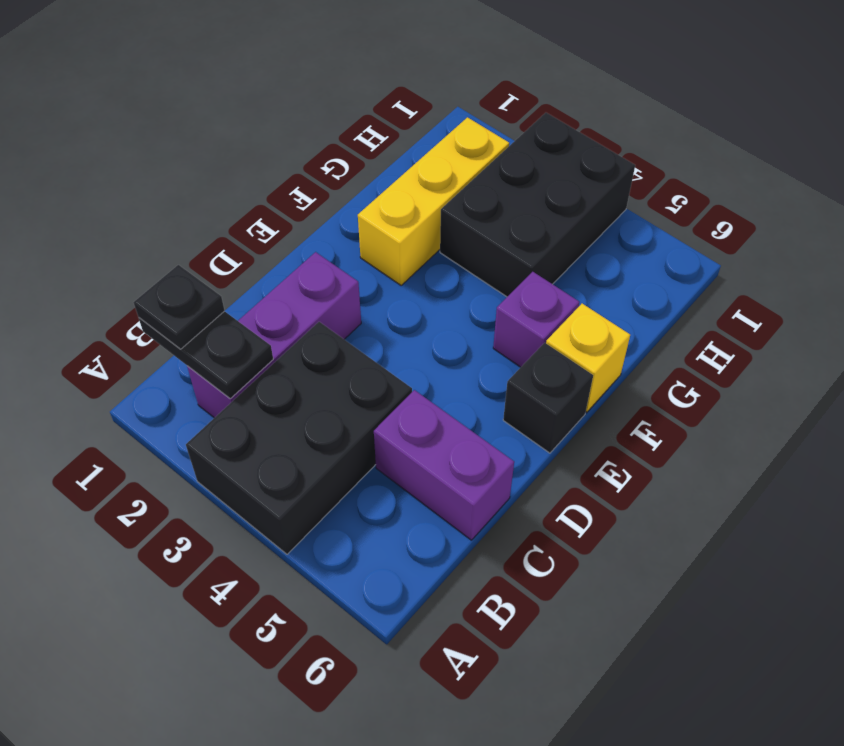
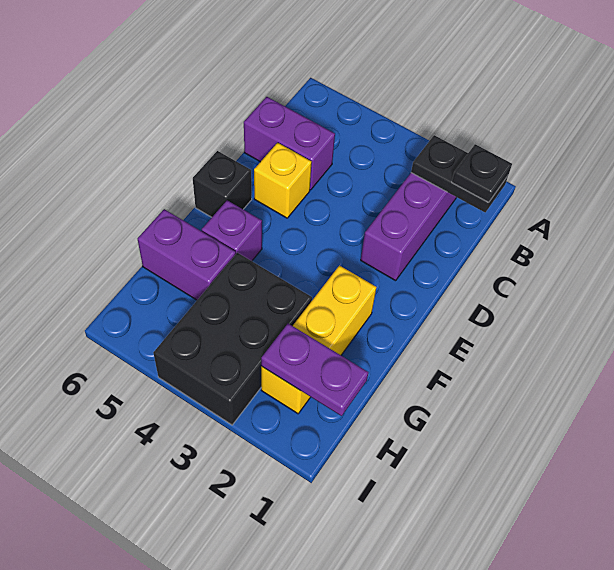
black 2x3 brick [186,322,412,554] -> none
yellow 1x1 brick [546,304,630,412] -> yellow 1x1 brick moved to [254,143,311,218]
none -> purple 1x2 brick [138,209,236,300]
none -> purple 1x2 plate [261,324,368,416]

